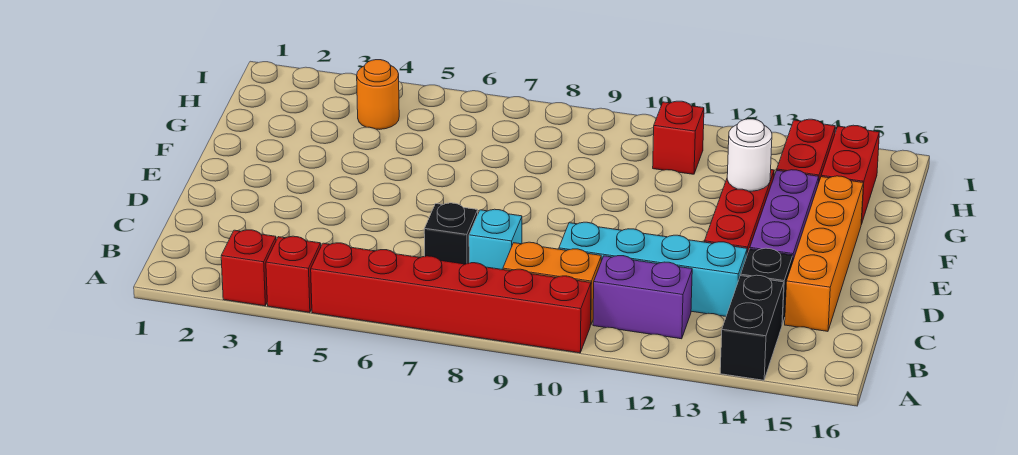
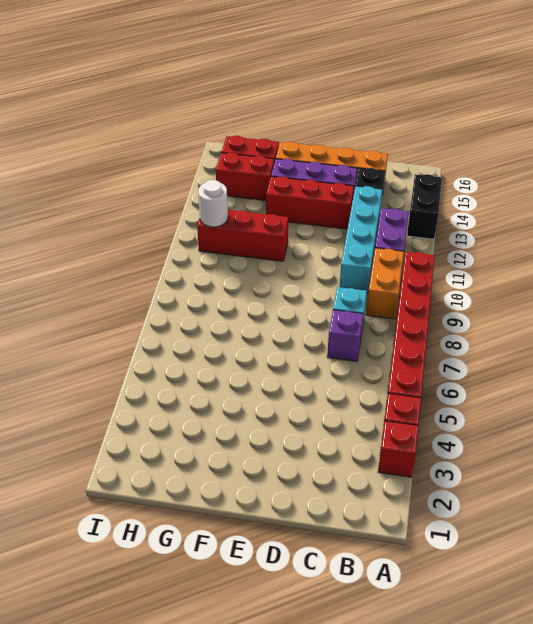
black 1x2 brick [720,275,784,380] -> black 1x2 brick turned to [407,174,442,239]
black 1x1 brick [424,203,478,264] -> purple 1x1 brick [327,310,363,361]
white 1x1 round brick [727,119,772,191] -> white 1x1 round brick moved to [198,180,228,227]
orange 1x1 round brick [357,60,399,129] -> none
red 1x1 brick [653,101,704,174] -> red 1x3 brick [197,210,288,261]

